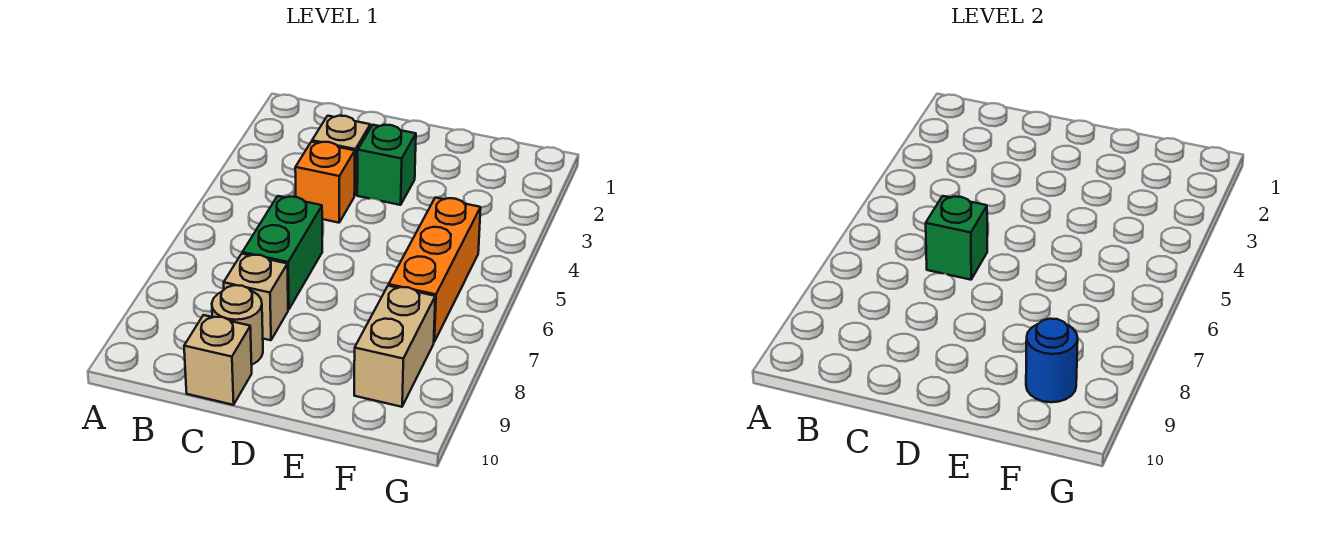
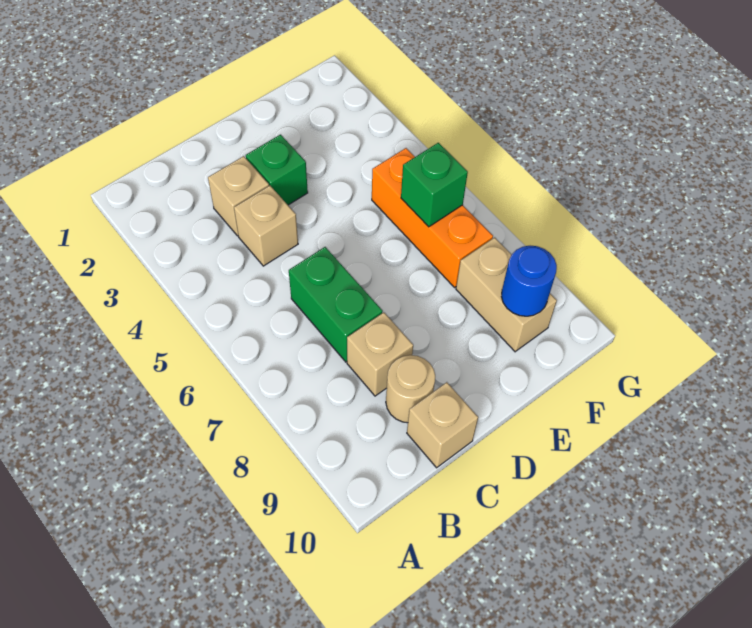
orange 1x1 brick [295,142,355,223] -> tan 1x1 brick [234,186,298,266]
green 1x1 brick [926,196,987,280] -> green 1x1 brick moved to [401,143,468,227]

